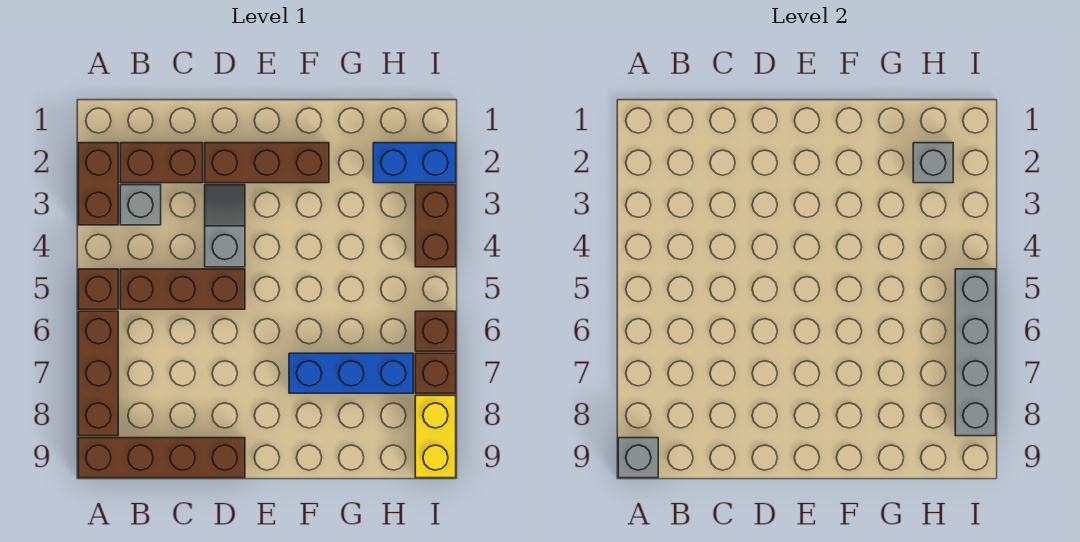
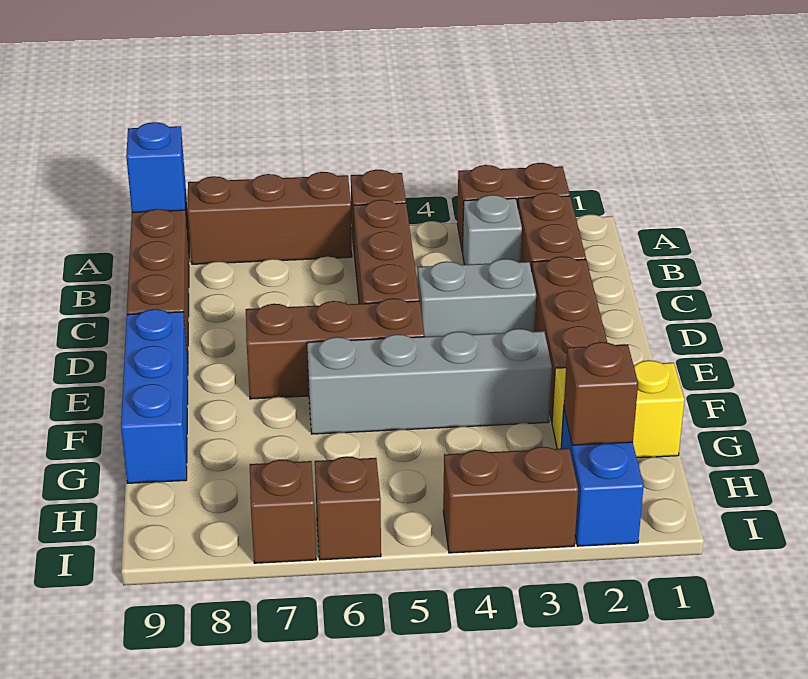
grey 1x1 brick [618,438,658,478] -> blue 1x1 brick [126,122,185,213]
grey 1x2 slope [205,185,245,267] -> grey 1x2 brick [418,259,536,337]
none -> brown 1x3 brick [246,298,424,399]
blue 1x3 brick [289,353,413,393] -> blue 1x3 brick moved to [121,309,188,483]
grey 1x1 brick [913,143,953,183] -> brown 1x1 brick [563,342,638,445]
grey 1x4 brick [955,269,996,436] -> grey 1x4 brick moved to [307,329,552,434]
yellow 1x2 brick [415,395,456,478] -> yellow 1x2 brick moved to [552,360,685,458]

